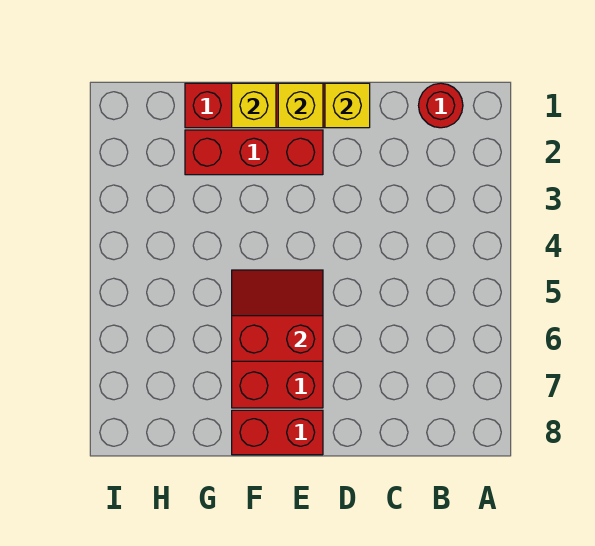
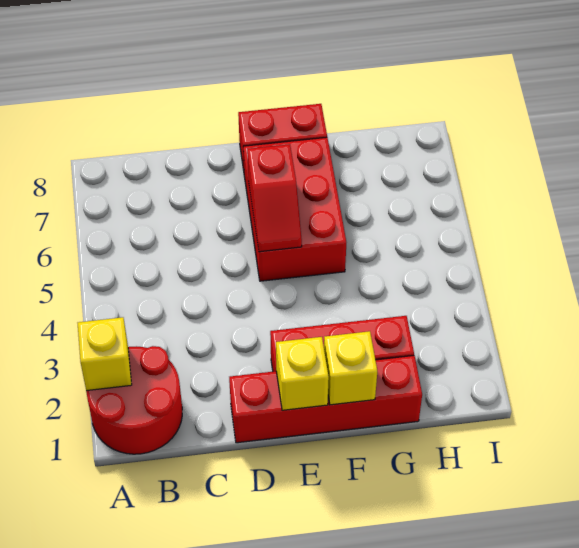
red 1x1 round brick [419,83,463,128] -> red 2x2 round brick [86,346,182,454]
yellow 1x1 brick [325,83,370,128] -> yellow 1x1 brick moved to [78,317,132,391]
red 2x2 slope [232,270,323,361] -> red 1x2 slope [247,144,302,252]

